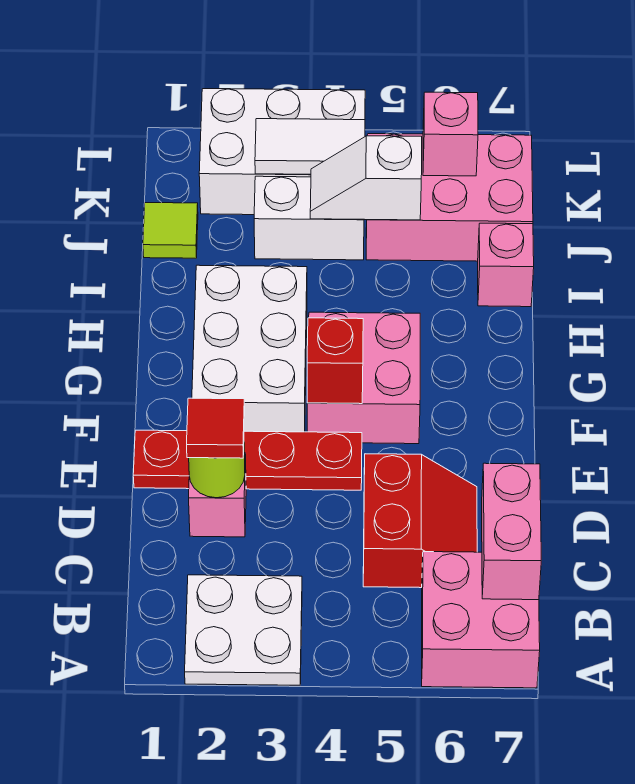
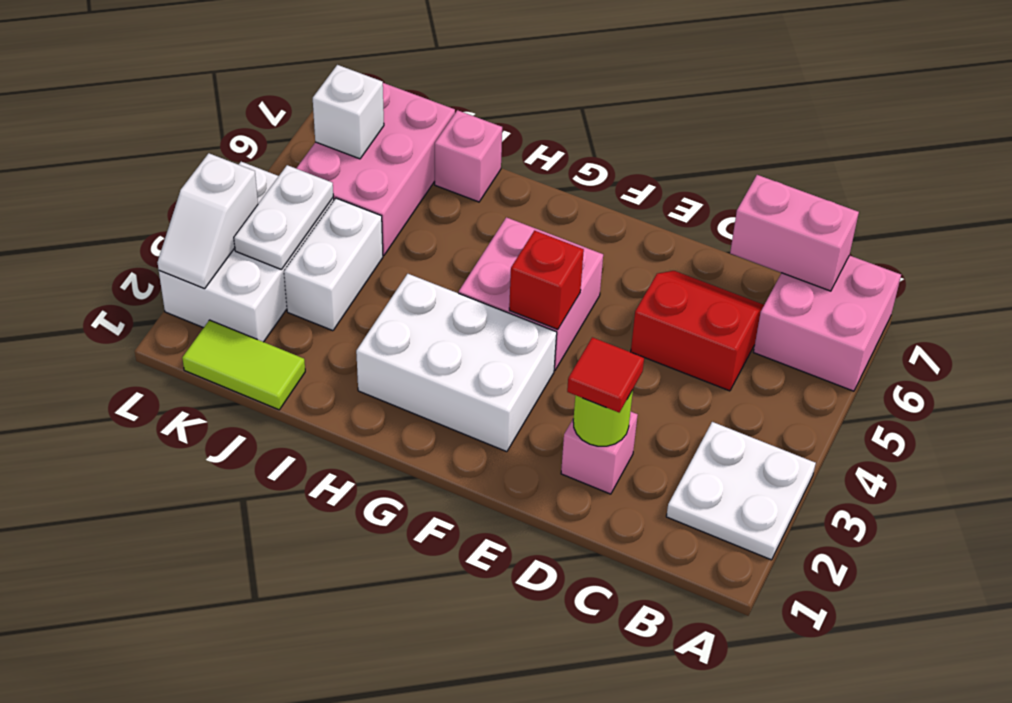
red 1x4 plate [133,430,362,490] -> none
lime 1x1 tile [143,203,198,258] -> lime 1x2 tile [182,320,305,410]
white 1x2 slope [310,136,422,220] -> white 1x2 slope moved to [157,153,258,289]
white 1x2 tile [255,119,365,174] -> white 1x2 plate [234,165,333,270]
pink 1x1 brick [423,92,478,176] -> white 1x1 brick [313,65,384,159]

